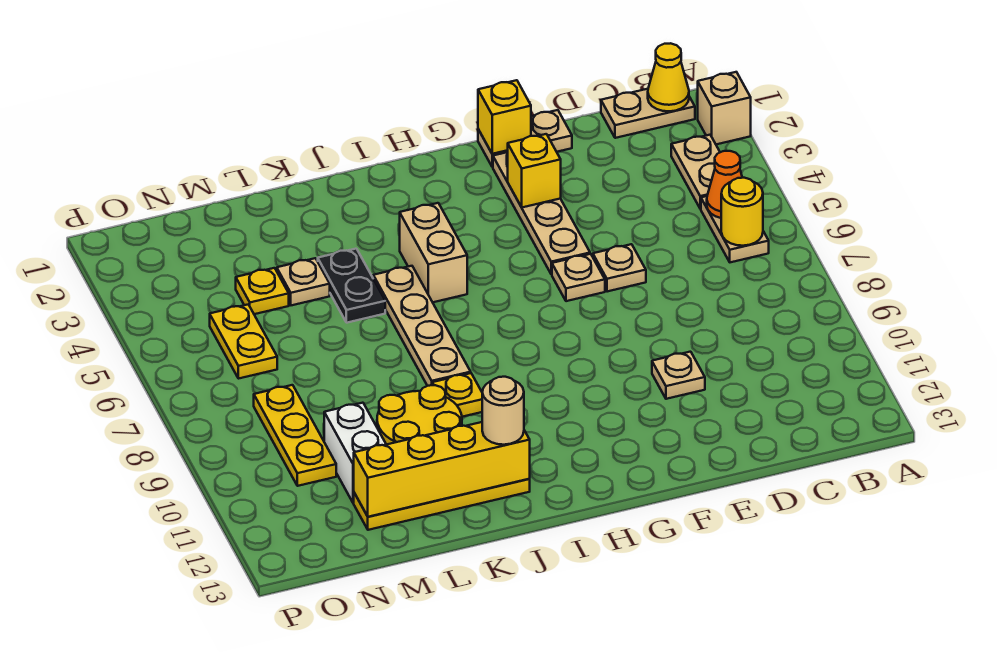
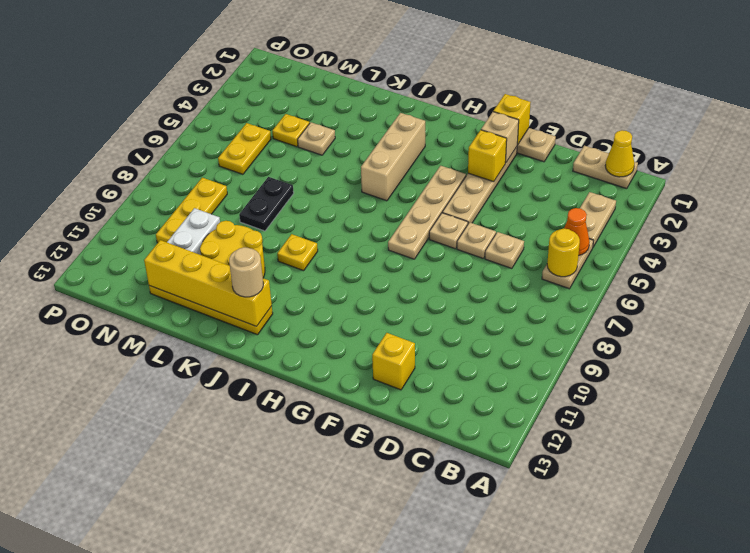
tan 1x1 brick [698,72,751,144] -> tan 1x1 brick moved to [481,112,519,163]
tan 1x1 plate [652,352,705,399] -> tan 1x1 plate moved to [485,232,524,269]
none -> yellow 1x1 brick [372,333,415,390]
tan 1x2 brick [400,203,467,302] -> tan 1x3 brick [361,113,425,201]
tan 1x4 plate [373,266,471,386] -> tan 1x4 plate moved to [388,166,466,259]
black 1x2 plate [318,249,385,323] -> black 1x2 plate moved to [239,177,294,231]

